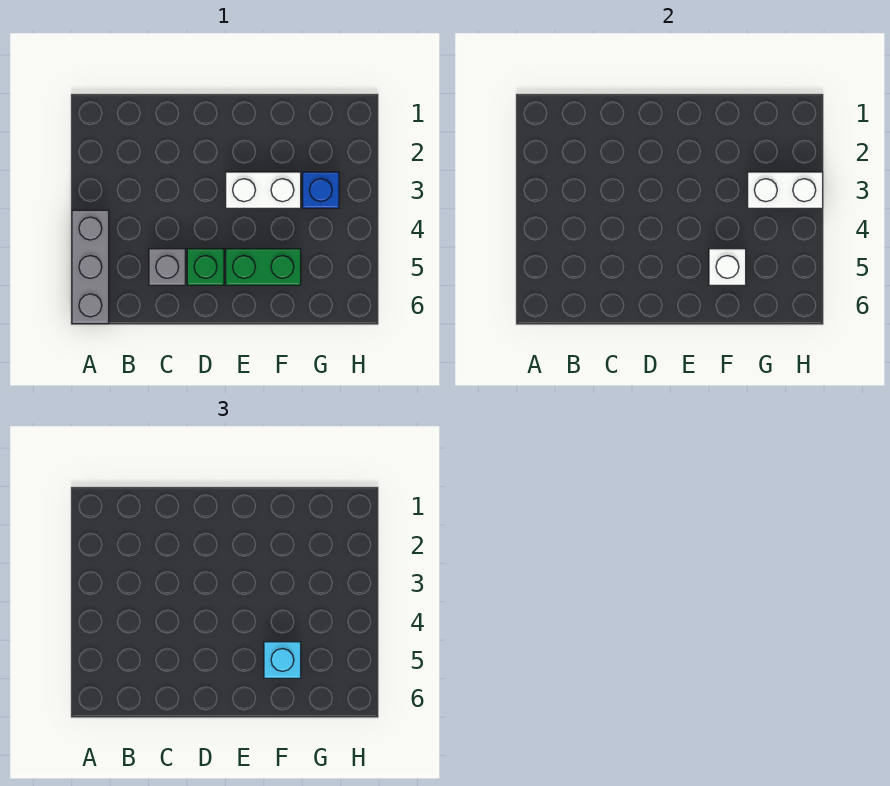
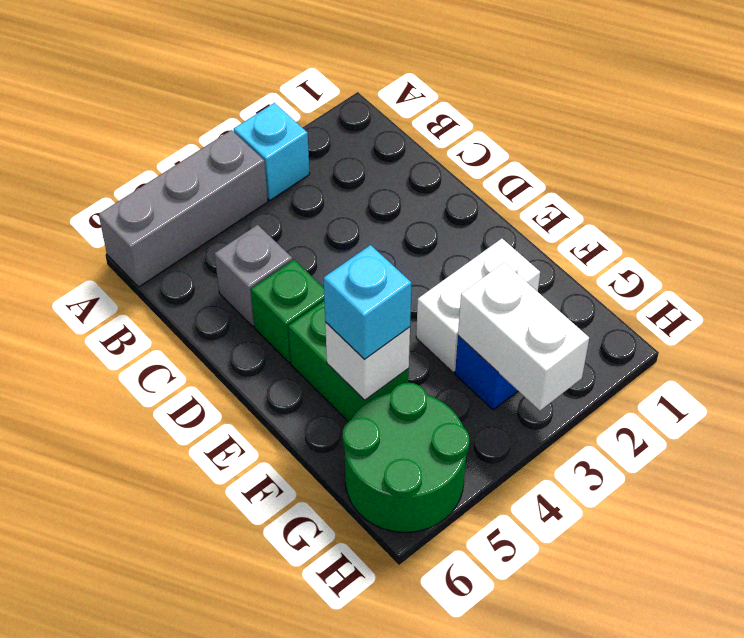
none -> cyan 1x1 brick [234,103,310,200]
white 1x2 brick [226,172,301,208] -> white 1x2 brick turned to [416,239,540,372]
none -> green 2x2 round brick [343,383,469,532]

